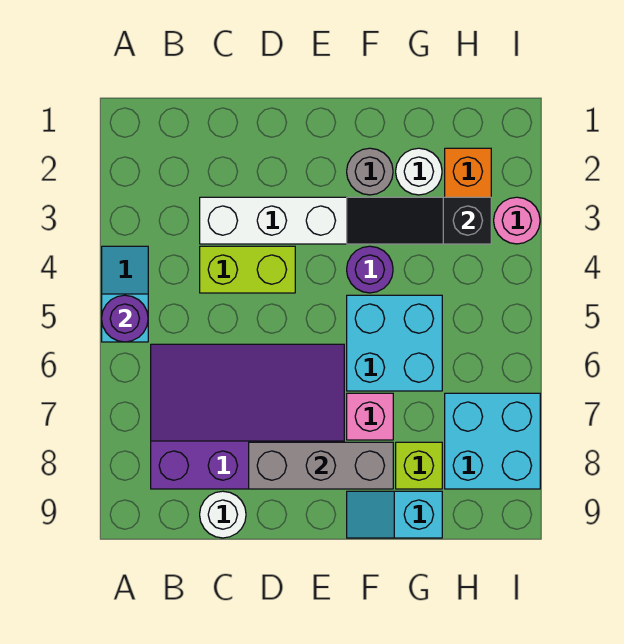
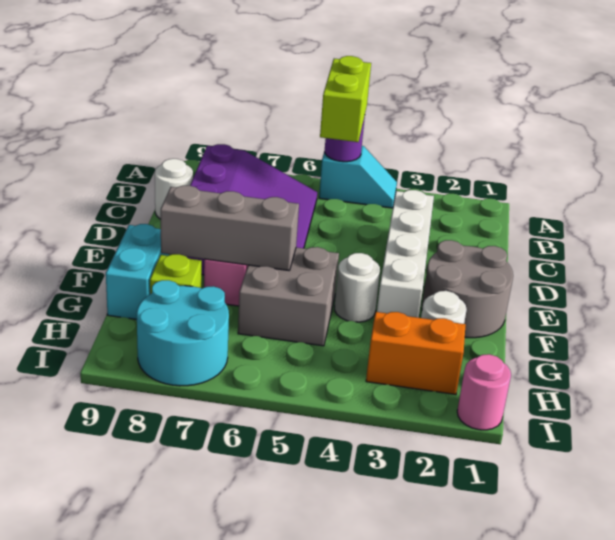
lime 1x2 brick [200,246,295,293] -> lime 1x2 brick moved to [320,56,371,142]
grey 1x3 brick [249,442,393,489] -> grey 1x3 brick turned to [161,186,299,270]
grey 1x1 round brick [347,148,393,195] -> grey 2x2 round brick [422,240,513,338]
black 1x3 slope [347,197,491,244] -> none
purple 1x1 round brick [347,246,393,293] -> white 1x1 round brick [335,253,380,322]
cyan 2x2 brick [347,295,442,391] -> grey 2x2 brick [238,247,339,346]
cyan 1x2 slope [347,491,442,538] -> cyan 1x2 brick [106,224,169,319]
cyan 2x2 brick [445,393,540,489] -> cyan 2x2 round brick [137,280,229,386]
pink 1x1 round brick [494,197,540,244] -> pink 1x1 round brick moved to [457,354,511,430]

